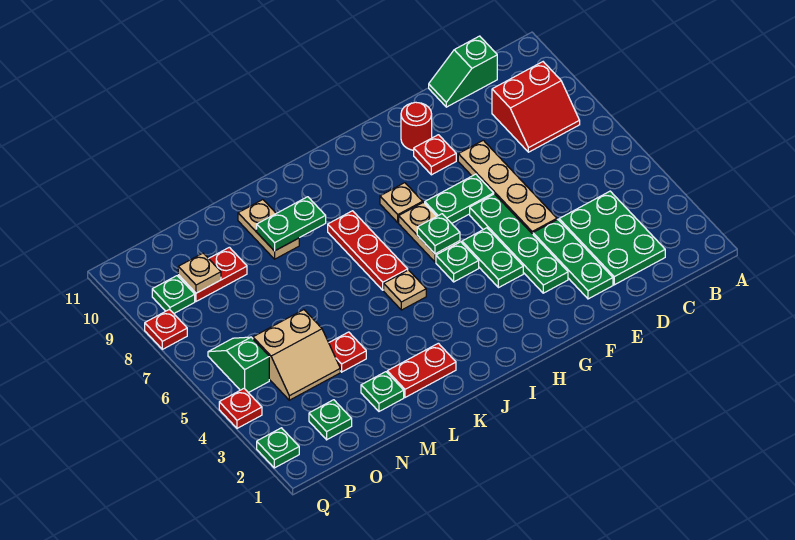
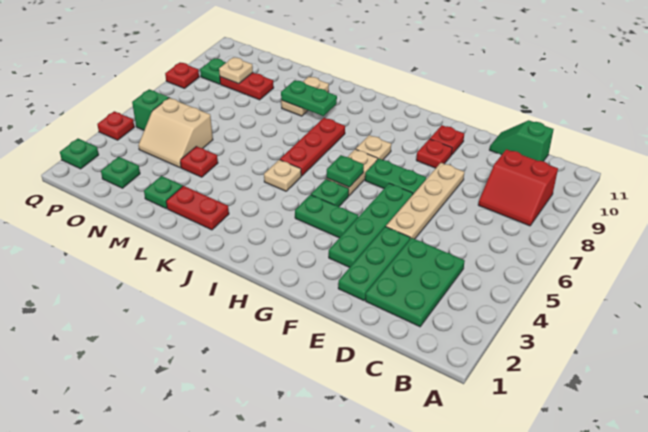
red 1x1 round brick [401,102,432,150] -> red 1x1 plate [430,125,464,155]
green 1x2 plate [462,228,523,288] -> green 1x2 plate turned to [295,195,358,238]

